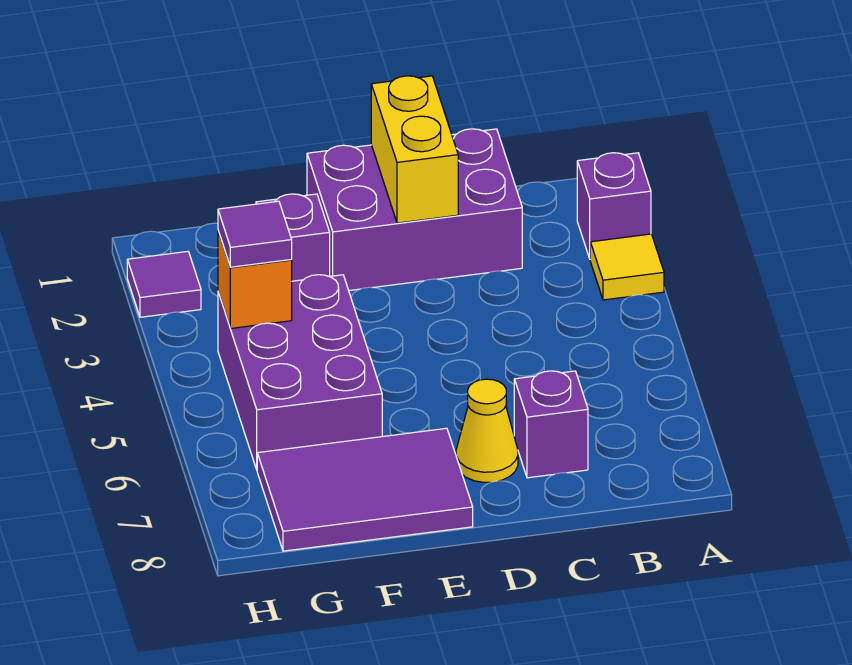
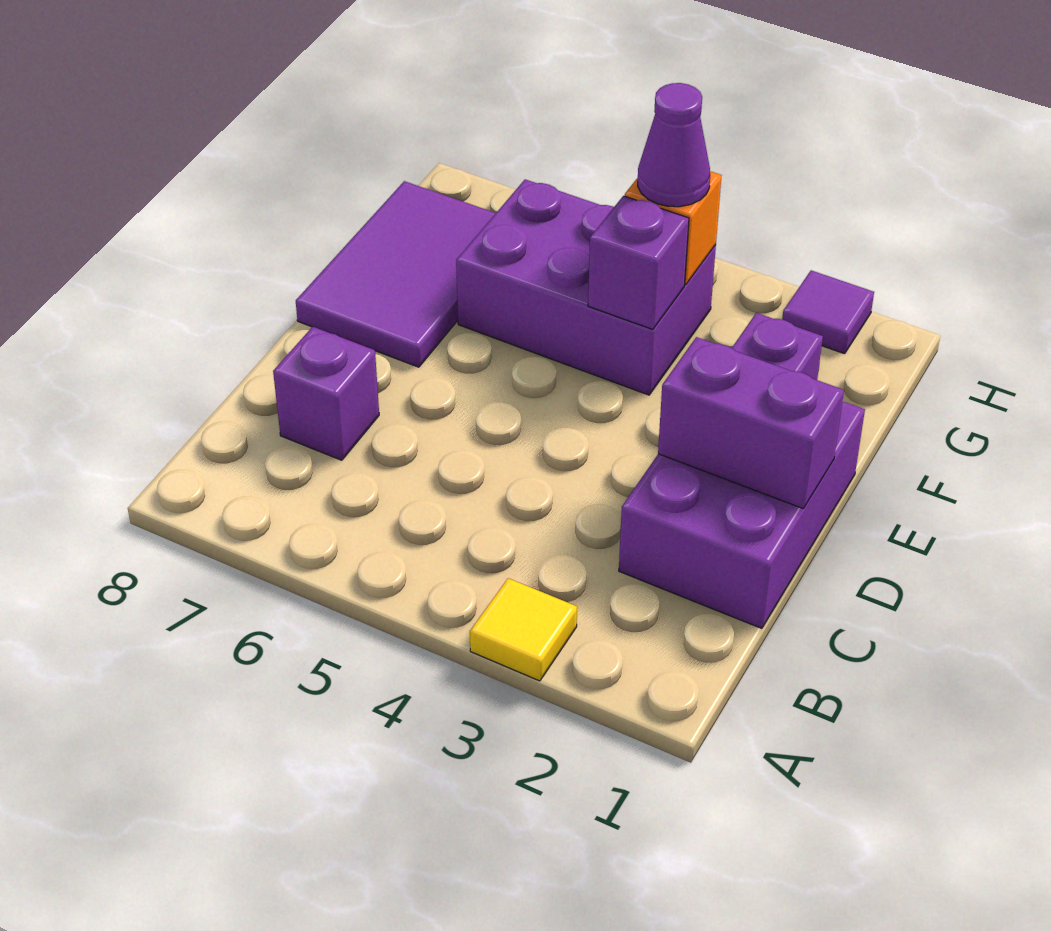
purple 1x1 brick [577,153,651,258] -> purple 1x1 brick moved to [588,196,689,329]
yellow 1x2 brick [371,76,458,223] -> purple 1x2 brick [658,337,844,508]
yellow 1x1 cone [456,379,518,482] -> none
purple 1x1 tile [218,201,292,267] -> purple 1x1 cone [638,83,710,207]

